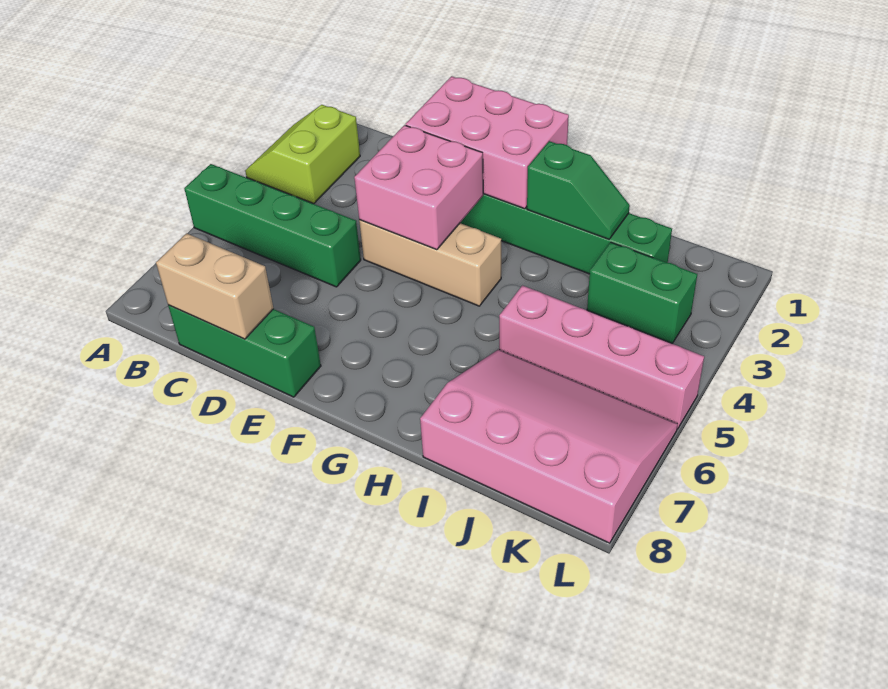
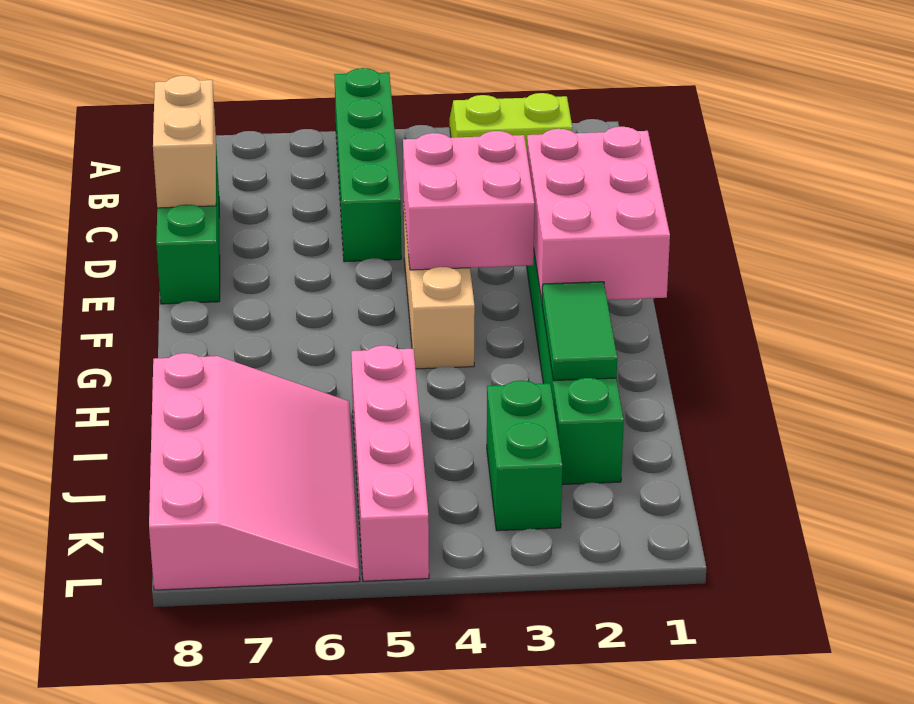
green 1x2 slope [527,141,630,239] -> green 1x2 tile [542,282,617,381]

